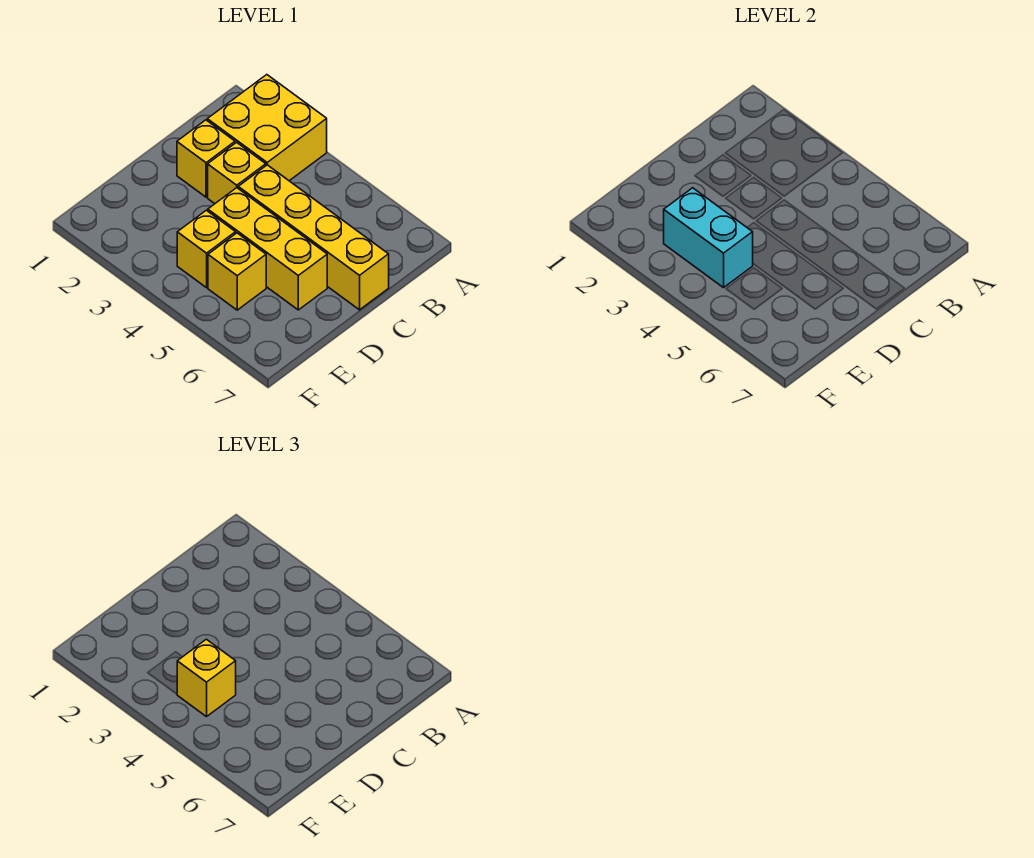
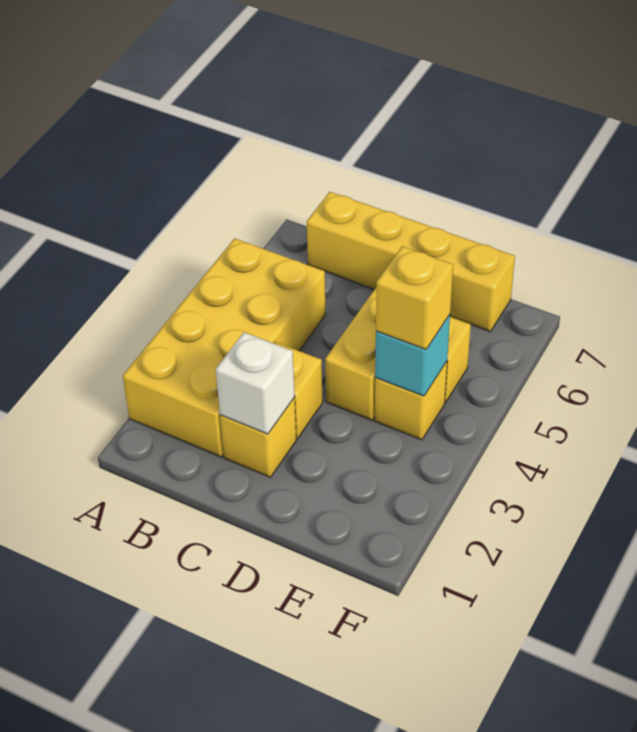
yellow 2x2 brick [207,75,327,181] -> yellow 2x4 brick [123,238,326,457]
none -> white 1x1 brick [216,332,295,434]
yellow 1x4 brick [238,165,389,310] -> yellow 1x4 brick turned to [307,192,515,332]
cyan 1x2 brick [664,188,753,288] -> cyan 1x1 brick [375,315,450,396]

